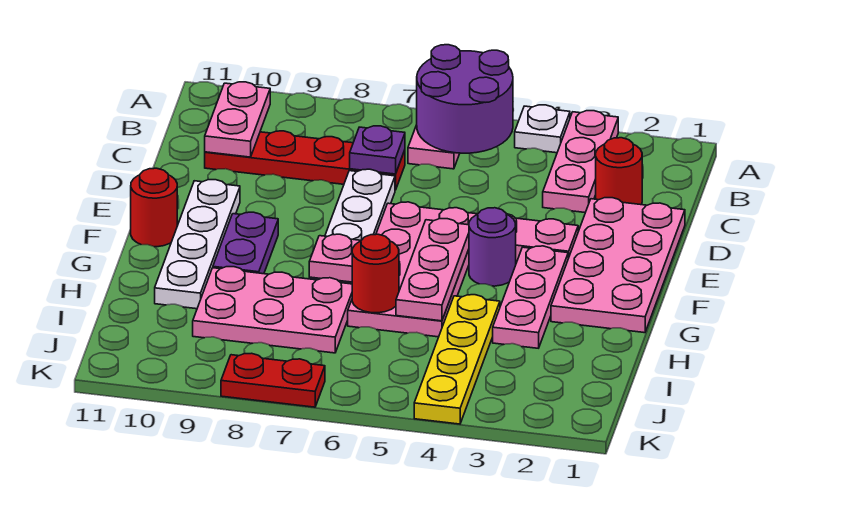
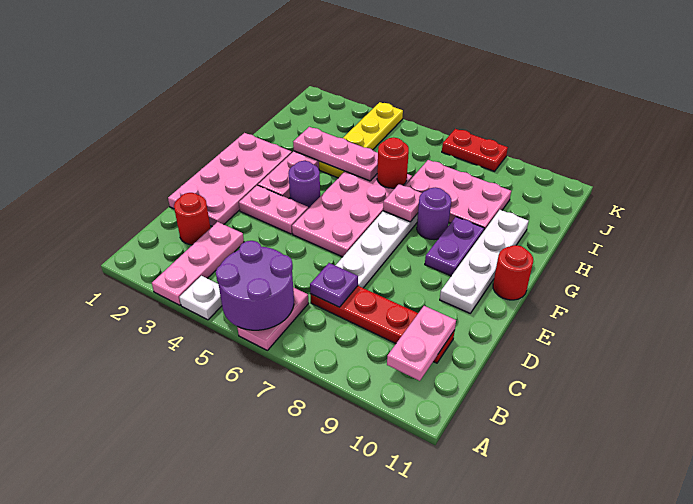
pink 1x3 plate [396,219,469,321] -> pink 1x3 plate turned to [293,127,378,181]
none -> purple 1x1 round brick [417,187,451,240]

